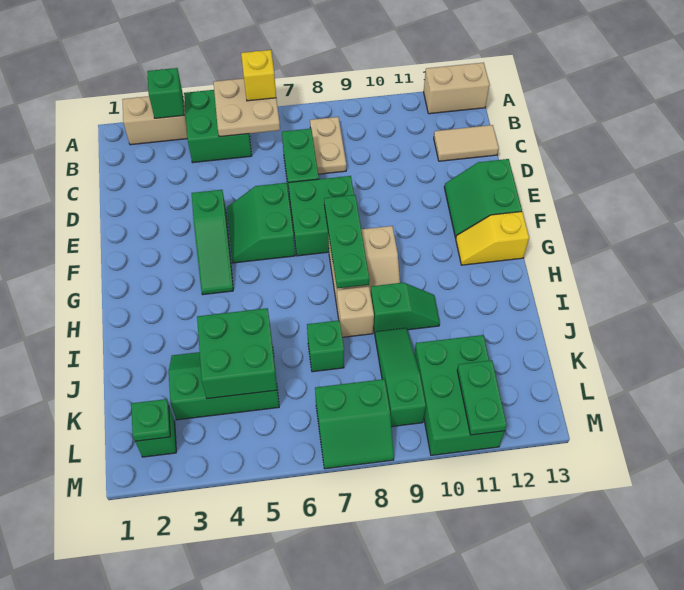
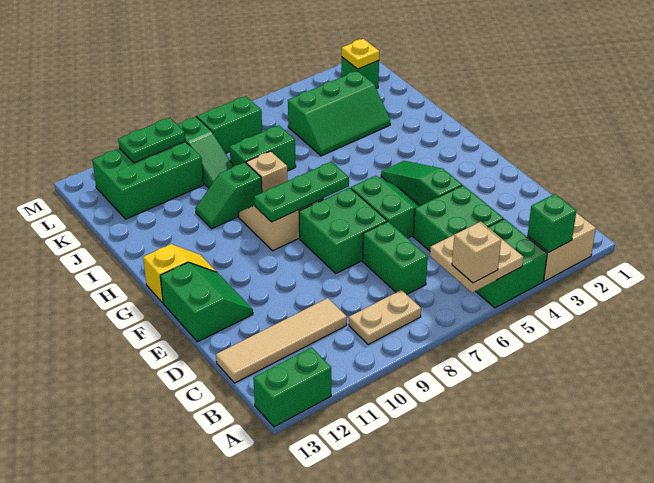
yellow 1x1 brick [241,50,276,101] -> tan 1x1 brick [452,222,501,283]
tan 1x2 brick [424,63,490,114] -> green 1x2 brick [253,347,331,427]
tan 1x2 plate [310,117,346,174] -> tan 1x2 plate turned to [349,290,421,344]
tan 1x2 tile [434,125,499,161] -> tan 1x4 tile [216,298,347,383]
green 1x3 plate [324,195,369,288] -> green 1x3 plate turned to [254,162,349,222]
green 2x2 brick [197,308,277,399] -> green 2x2 brick moved to [413,185,504,251]
green 1x1 brick [307,320,344,372] -> green 1x2 brick [230,125,296,171]
green 2x3 brick [414,335,505,455] -> green 2x3 brick turned to [92,142,204,219]
green 1x1 plate [131,399,170,441] -> yellow 1x1 plate [342,39,379,69]
green 1x2 plate [457,360,507,435] -> green 1x2 plate turned to [118,118,185,163]

